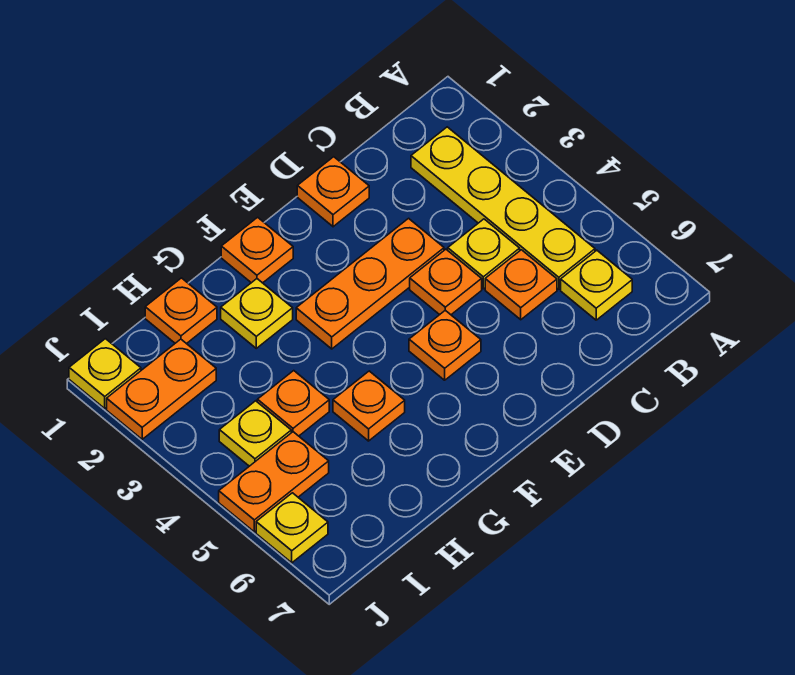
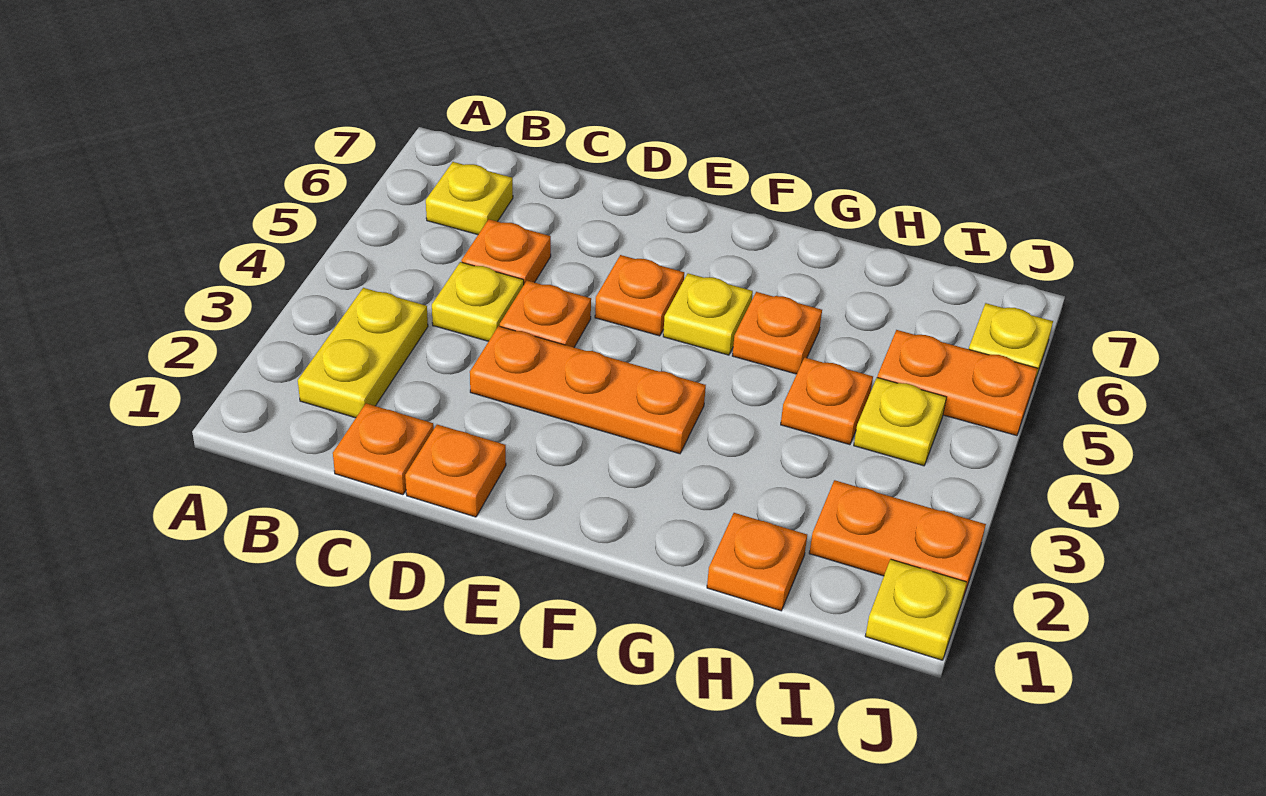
yellow 1x4 plate [411,127,595,289] -> yellow 1x2 plate [298,288,428,418]
orange 1x1 plate [221,217,293,283] -> orange 1x1 plate moved to [333,403,434,495]
yellow 1x1 plate [221,279,293,348] -> yellow 1x1 plate moved to [663,273,753,355]

